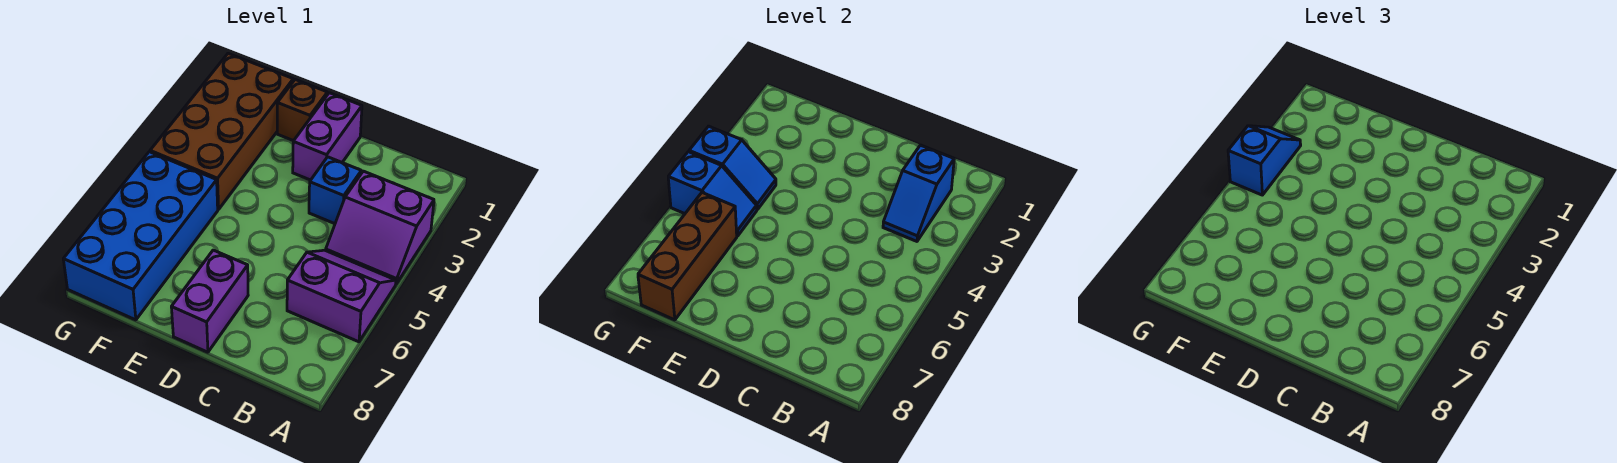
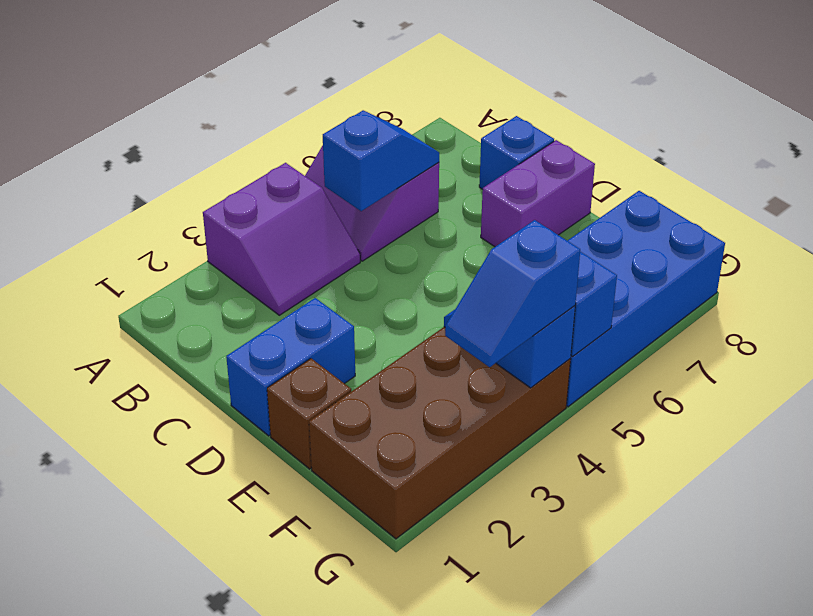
purple 2x2 slope [326,171,434,284] -> purple 2x2 slope turned to [203,163,360,315]
blue 1x2 slope [883,145,954,241] -> blue 1x2 slope moved to [323,110,439,211]
blue 1x1 brick [309,157,361,224] -> blue 1x1 brick moved to [479,116,554,189]
purple 1x2 brick [293,93,362,180] -> blue 1x2 brick [226,298,355,436]
brown 1x3 brick [638,193,737,320] -> none

